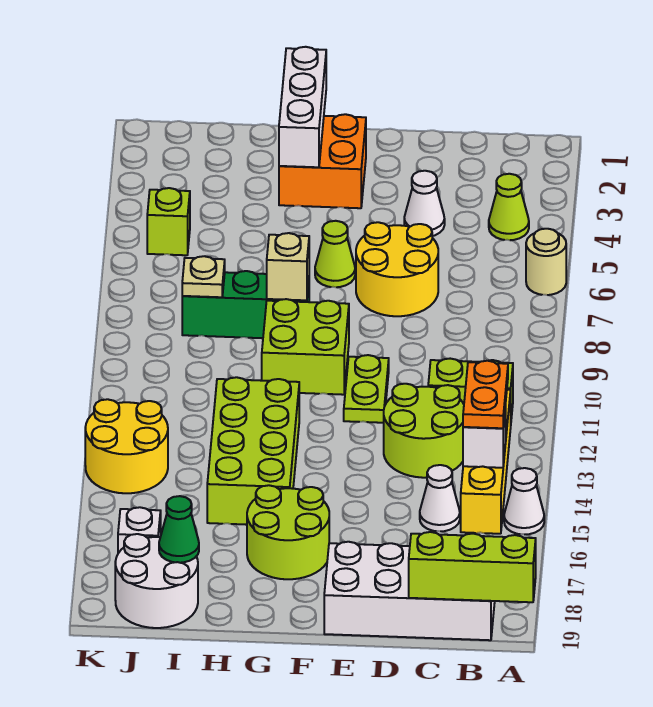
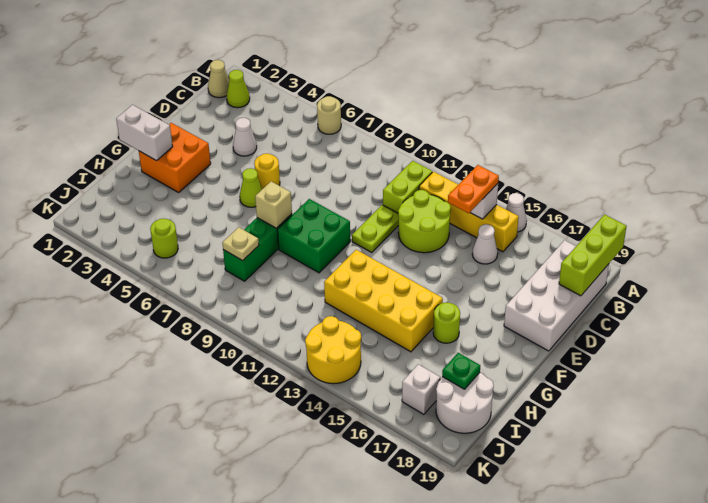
none -> tan 1x1 cone [208,60,229,98]
lime 1x1 cone [489,174,529,240] -> lime 1x1 cone moved to [227,70,250,108]
orange 1x2 plate [463,361,508,428] -> orange 1x2 plate turned to [448,165,499,213]
yellow 2x2 round brick [356,222,438,316] -> yellow 1x1 round brick [254,153,280,189]
lime 1x2 plate [344,355,389,423] -> lime 1x2 plate turned to [352,205,399,253]
lime 2x2 brick [262,299,349,395] -> green 2x2 brick [277,199,350,273]
lime 2x2 round brick [247,485,329,579] -> lime 1x1 round brick [433,303,460,343]
white 1x3 brick [279,47,326,167] -> white 1x2 brick [116,105,173,161]
lime 2x4 brick [207,377,299,525] -> yellow 2x4 brick [324,250,443,352]
green 1x1 cone [159,496,199,563] -> green 1x1 plate [442,353,480,389]
lime 1x1 brick [147,188,190,255] -> lime 1x1 round brick [150,219,178,258]

